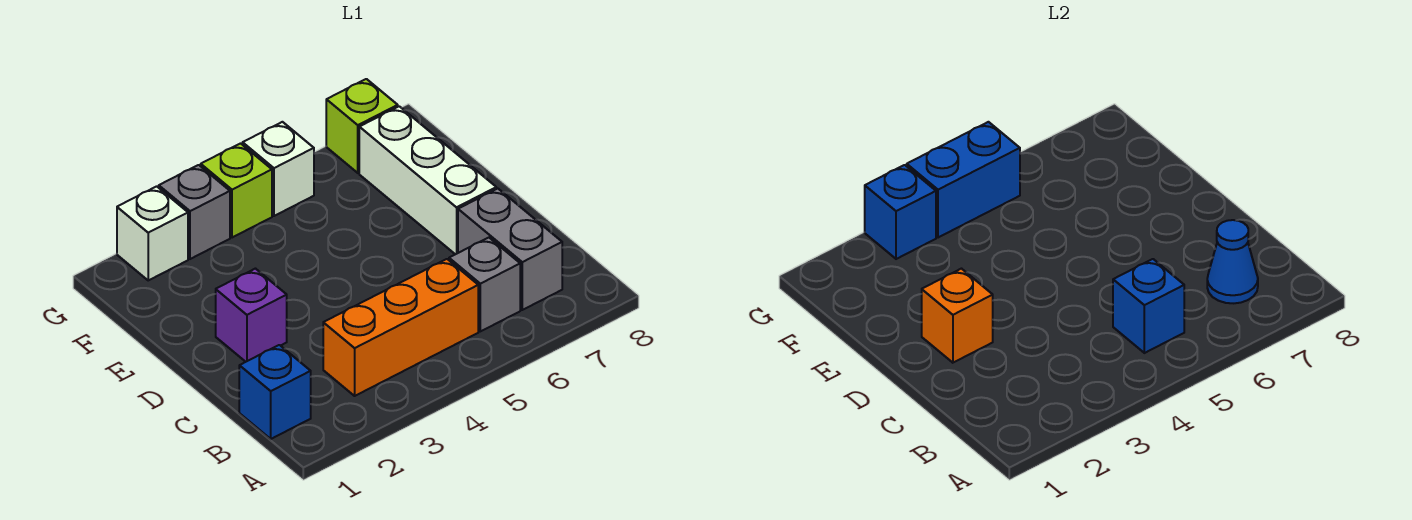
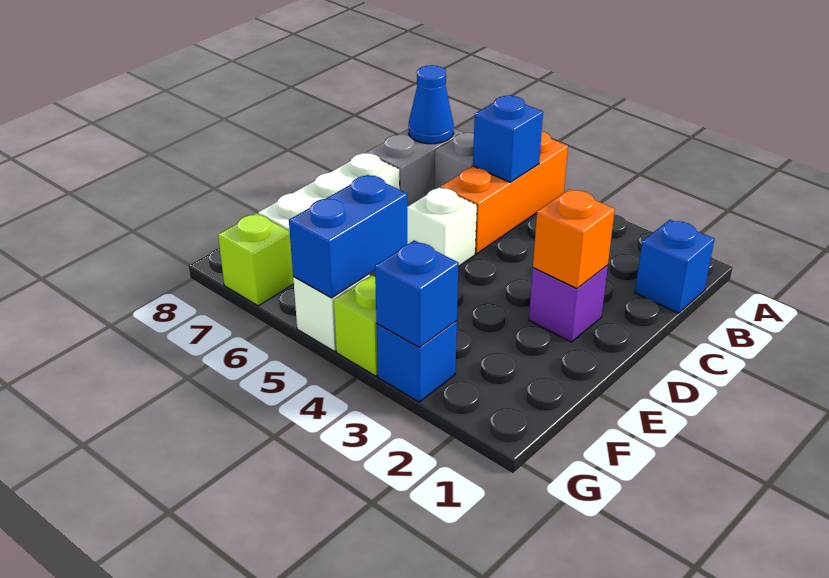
orange 1x3 brick [323,259,478,396] -> orange 1x3 brick turned to [441,132,568,254]
white 1x1 brick [117,186,188,280] -> white 1x1 brick moved to [407,187,477,267]
grey 1x1 brick [159,165,230,259] -> blue 1x1 brick [377,321,457,402]
blue 1x2 brick [907,122,1020,238] -> blue 1x2 brick turned to [289,175,407,298]

